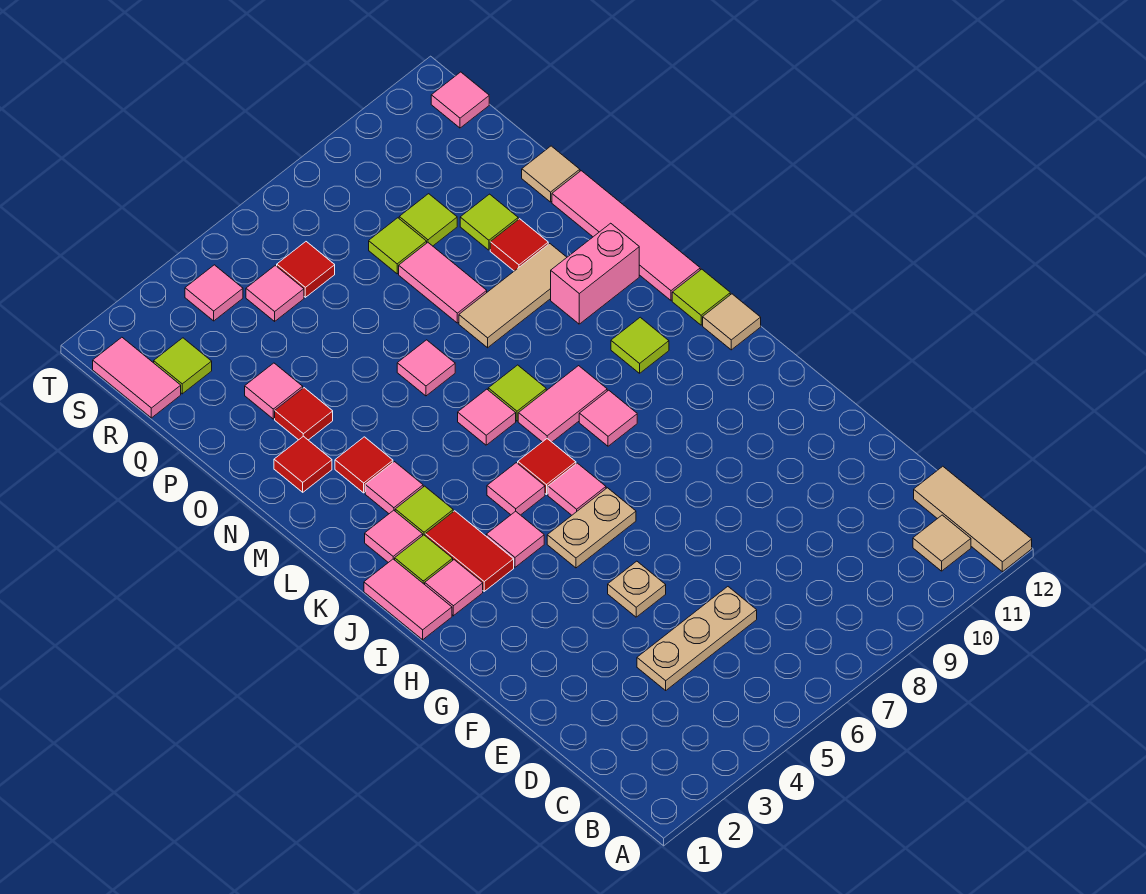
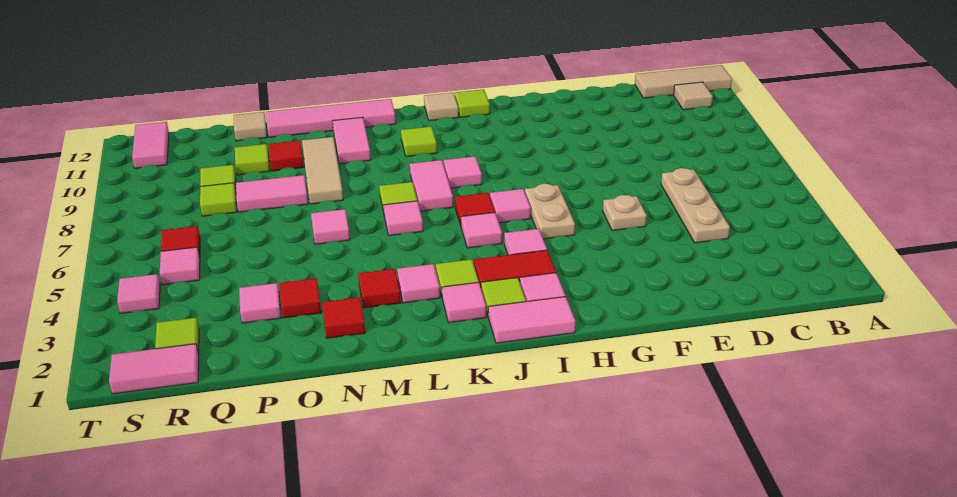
lime 1x1 tile [672,269,730,325] -> lime 1x1 tile moved to [455,89,490,117]
pink 1x2 brick [551,223,639,324] -> pink 1x2 tile [333,117,371,164]
pink 1x1 tile [431,72,489,128] -> pink 1x2 tile [132,122,169,168]

